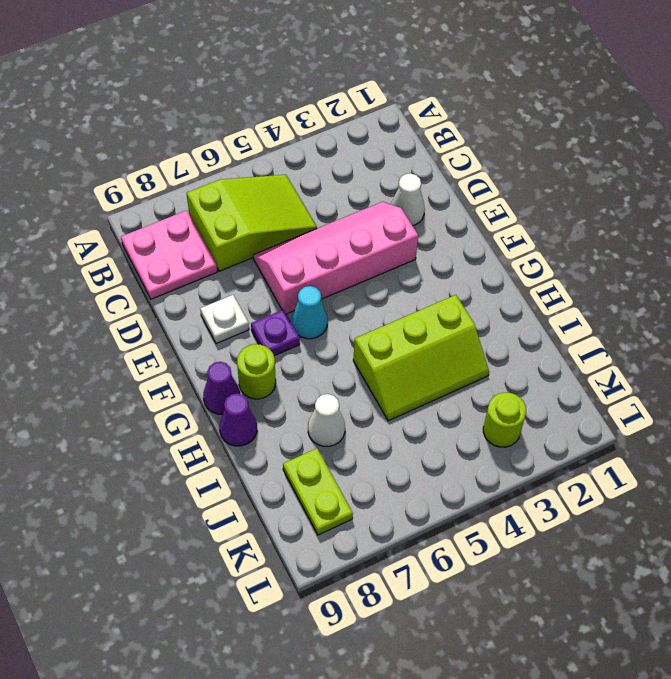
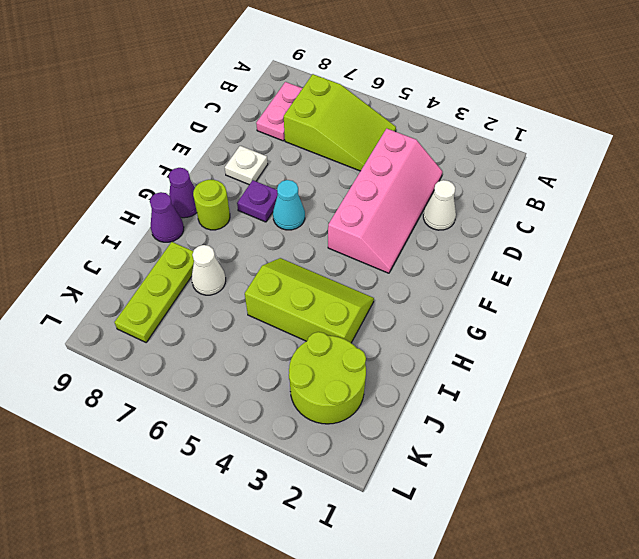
pink 2x2 plate [121,210,217,299] -> pink 1x2 plate [256,82,303,141]
pink 2x4 slope [253,202,418,314] -> pink 2x4 slope turned to [328,129,443,273]
lime 2x3 slope [353,295,489,421] -> lime 2x3 slope turned to [245,258,374,343]
lime 1x2 plate [283,448,353,535] -> lime 1x3 plate [115,242,194,342]
lime 1x1 round brick [483,393,526,447] -> lime 2x2 round brick [289,332,366,424]

